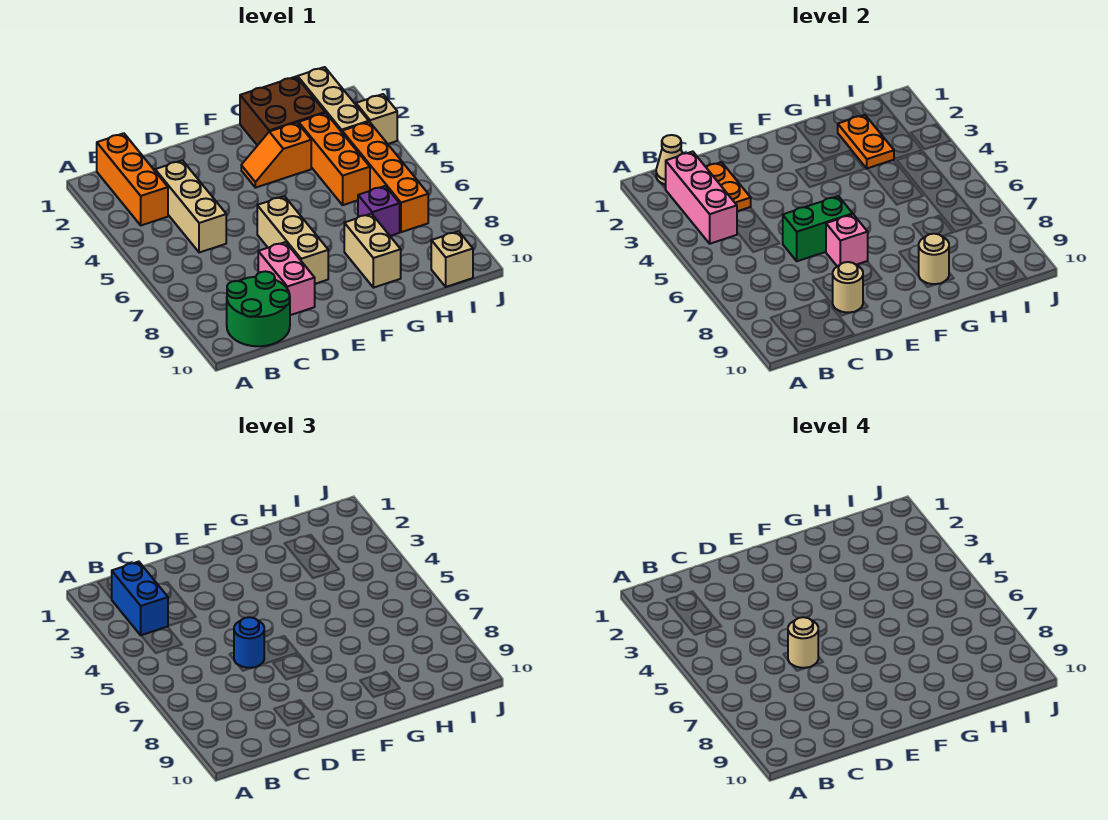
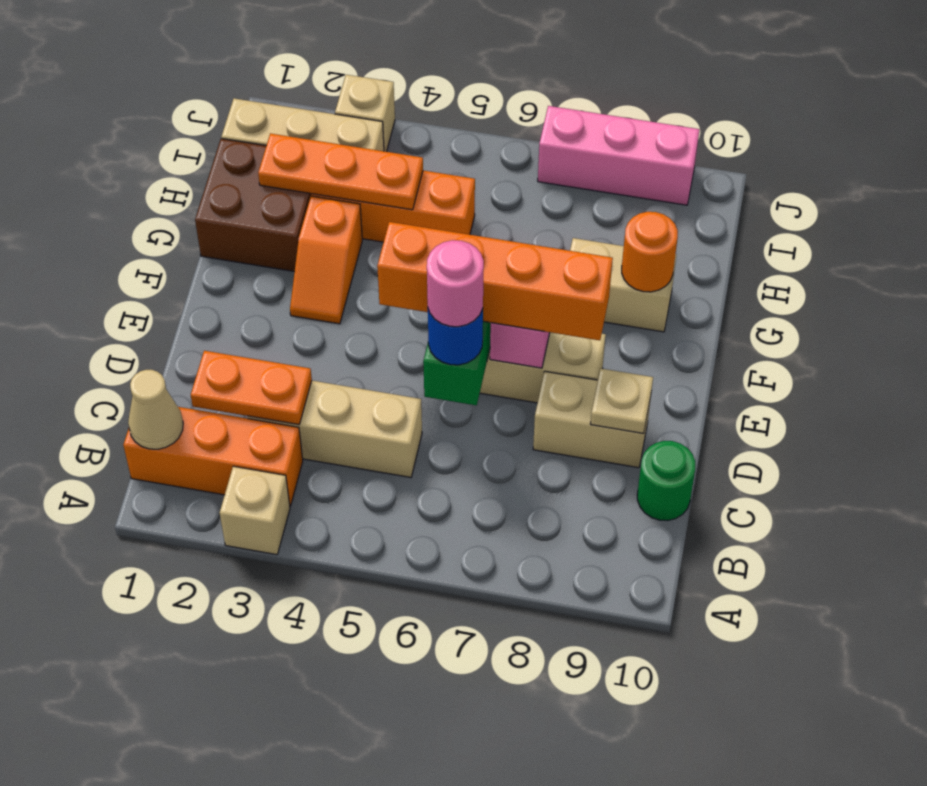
pink 1x3 brick [666,152,737,244] -> pink 1x3 brick moved to [538,106,700,205]
blue 1x2 brick [111,562,168,635] -> none
green 2x2 round brick [227,271,290,346] -> green 1x1 round brick [637,441,695,521]
tan 1x1 round brick [788,617,818,668] -> pink 1x1 round brick [427,240,484,327]
pink 1x2 brick [258,242,315,315] -> tan 1x2 brick [533,371,651,468]
tan 1x1 round brick [833,262,863,313] -> tan 1x1 plate [591,369,653,434]
tan 1x1 round brick [919,234,949,284] -> orange 1x1 round brick [622,212,678,292]
orange 1x2 plate [838,115,894,169] -> orange 1x3 plate [258,133,423,210]
purple 1x1 brick [358,186,400,236] -> none
orange 1x4 brick [342,122,428,232] -> orange 1x4 brick moved to [377,222,613,340]
tan 1x1 brick [431,231,473,287] -> tan 1x1 brick moved to [220,466,290,555]

